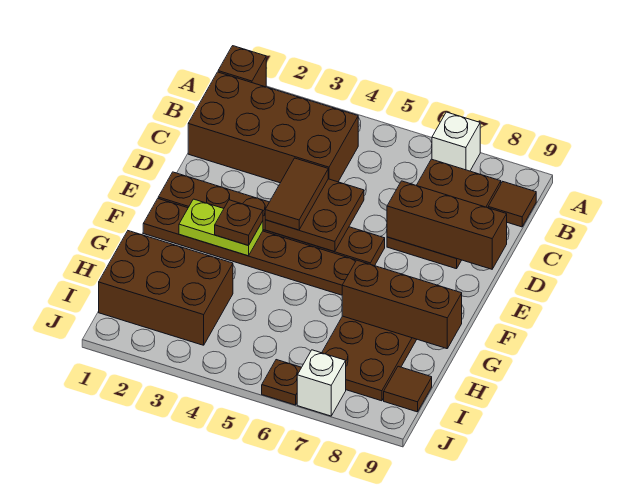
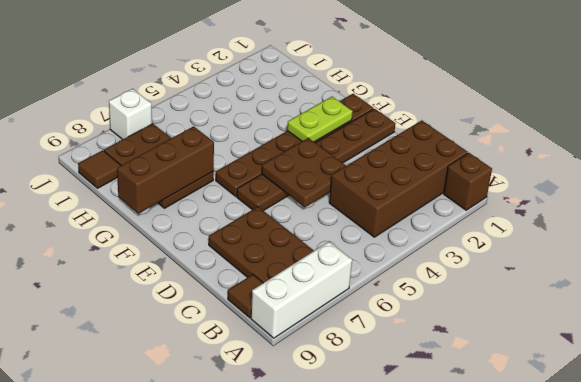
white 1x1 brick [432,112,480,171] -> white 1x3 brick [251,242,352,338]
brown 1x2 tile [265,158,328,230] -> none
brown 1x3 brick [387,181,507,269] -> none
brown 1x1 plate [215,200,263,245] -> none
brown 2x3 brick [99,231,233,345] -> none
brown 1x1 plate [262,360,301,405] -> none

